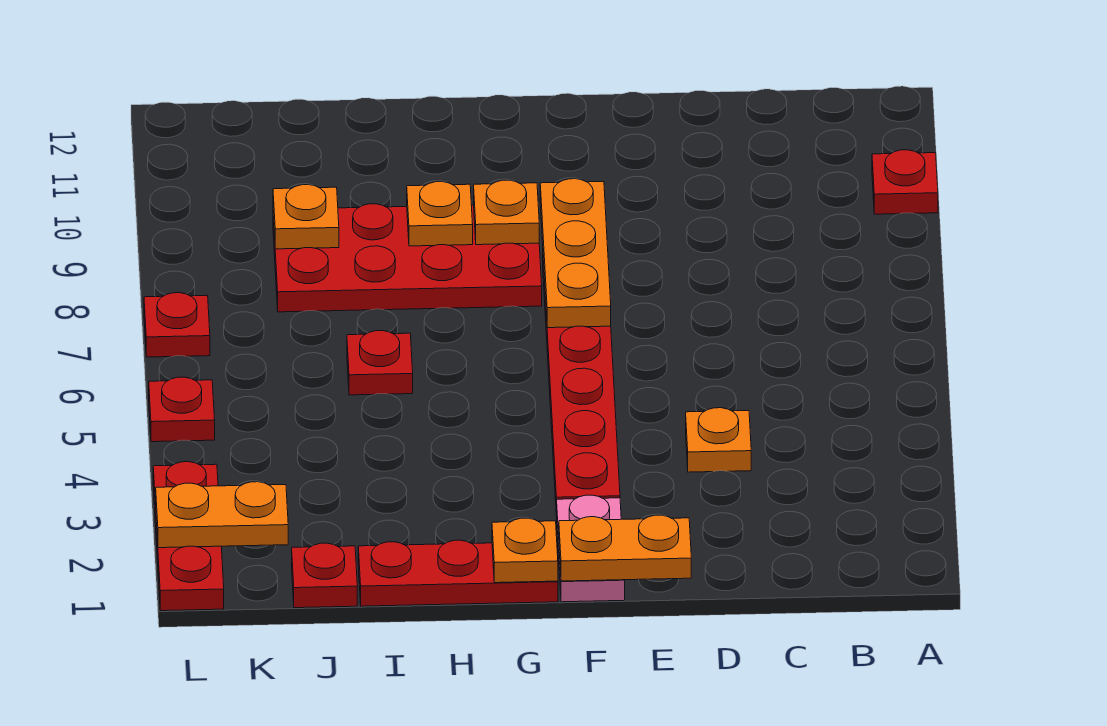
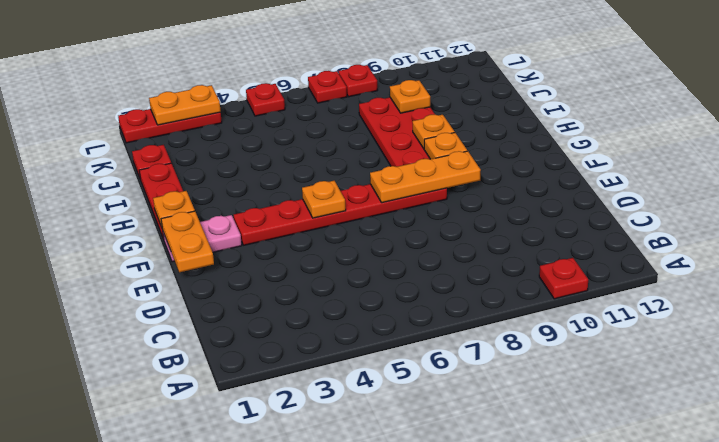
orange 1x1 plate [686,408,751,472] -> orange 1x1 plate moved to [302,181,346,218]
red 1x1 plate [347,331,413,395] -> red 1x1 plate moved to [339,65,378,97]
orange 1x2 plate [156,482,288,548] -> orange 1x2 plate turned to [149,85,221,125]

